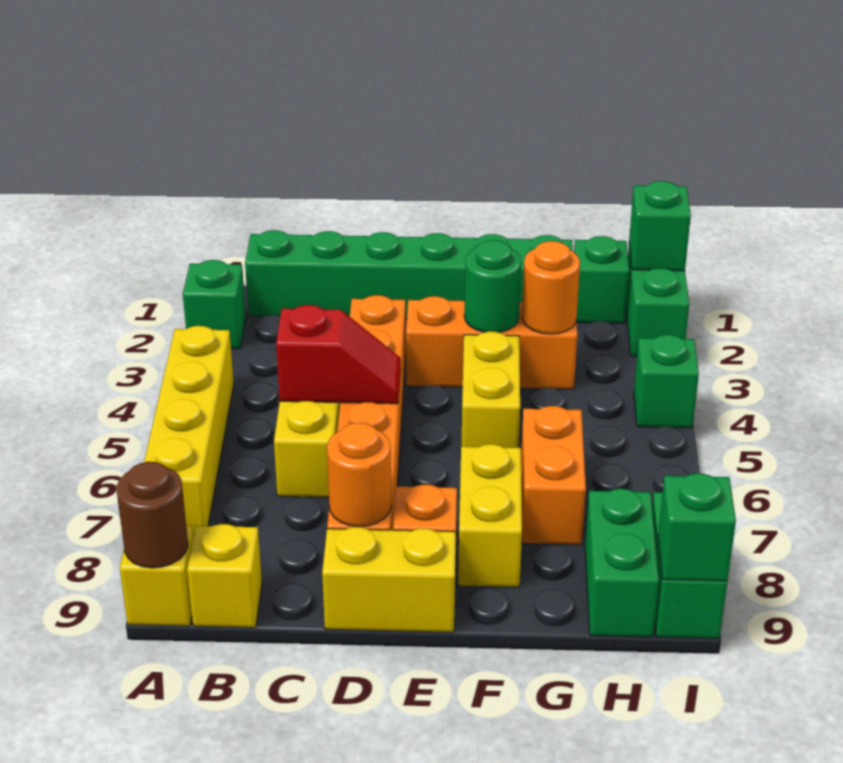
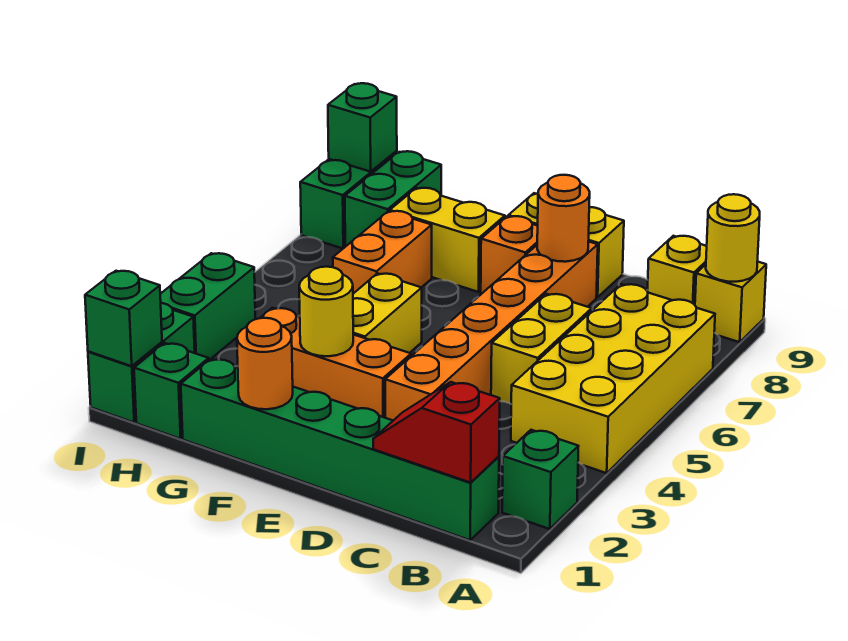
yellow 1x4 brick [144,326,234,535] -> yellow 2x4 brick [511,284,715,473]
brown 1x1 round brick [117,462,188,568] -> yellow 1x1 round brick [706,194,760,282]
red 1x2 slope [276,305,401,404] -> red 1x2 slope moved to [373,382,500,483]
green 1x1 round brick [464,240,521,332] -> yellow 1x1 round brick [299,267,353,356]
yellow 1x2 brick [458,444,522,587] -> yellow 1x2 brick turned to [390,188,505,292]
orange 1x1 round brick [522,241,580,334] -> orange 1x1 round brick moved to [237,318,293,409]
green 1x1 brick [634,335,699,428] -> green 1x2 brick [160,253,255,360]

